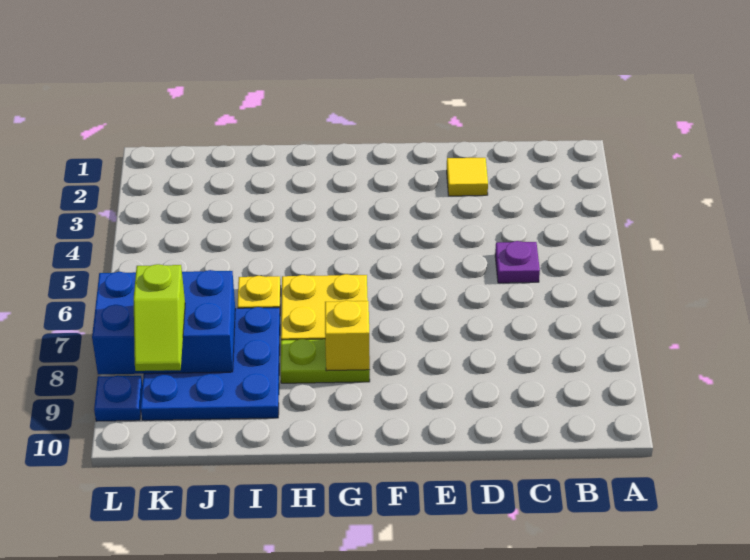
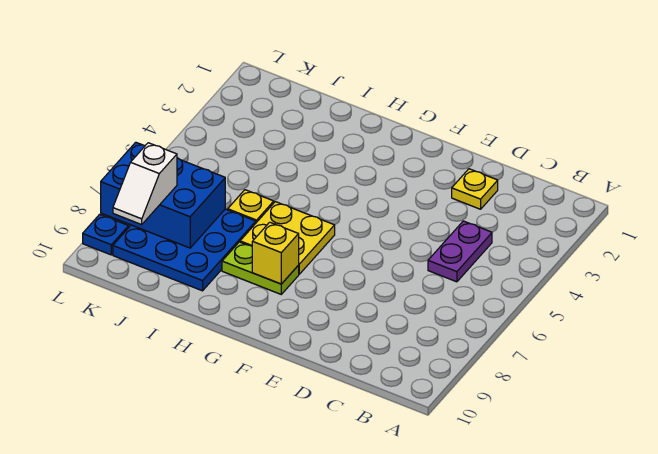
purple 1x1 plate [495,241,540,283] -> purple 1x2 plate [428,221,492,282]
yellow 1x1 tile [447,158,488,196] -> yellow 1x1 plate [452,169,498,209]
lime 1x2 slope [134,264,185,371] -> white 1x2 slope [113,143,177,224]

